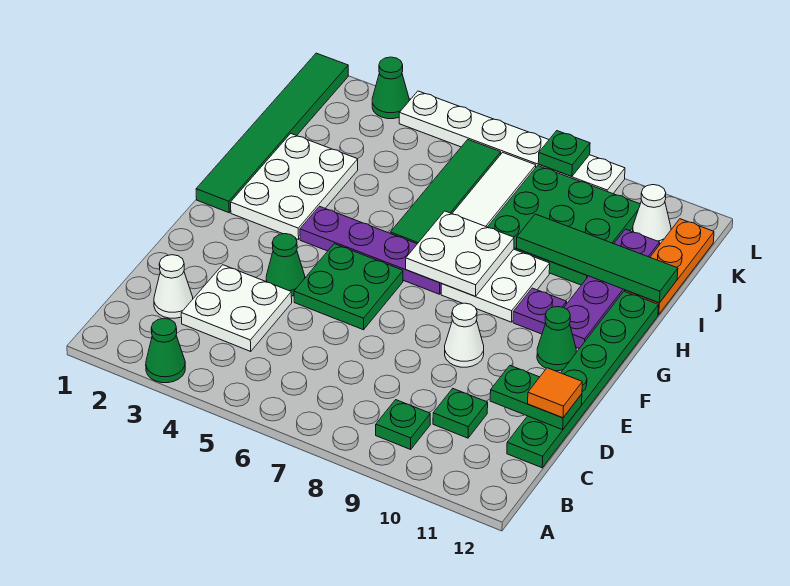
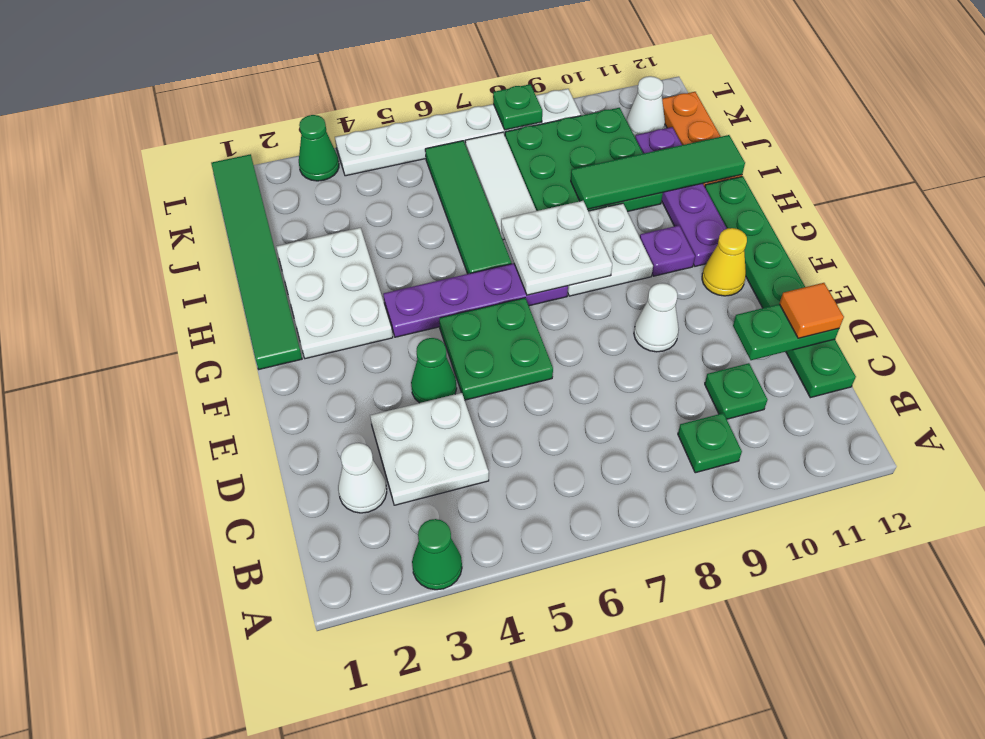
green 1x1 cone [537,307,576,371] -> yellow 1x1 cone [702,228,747,296]

